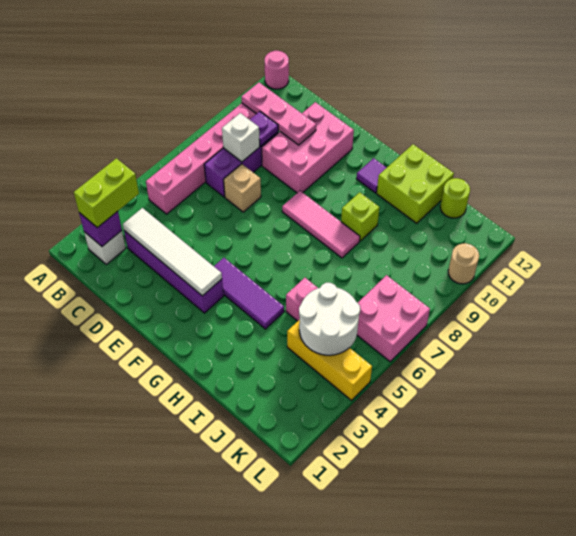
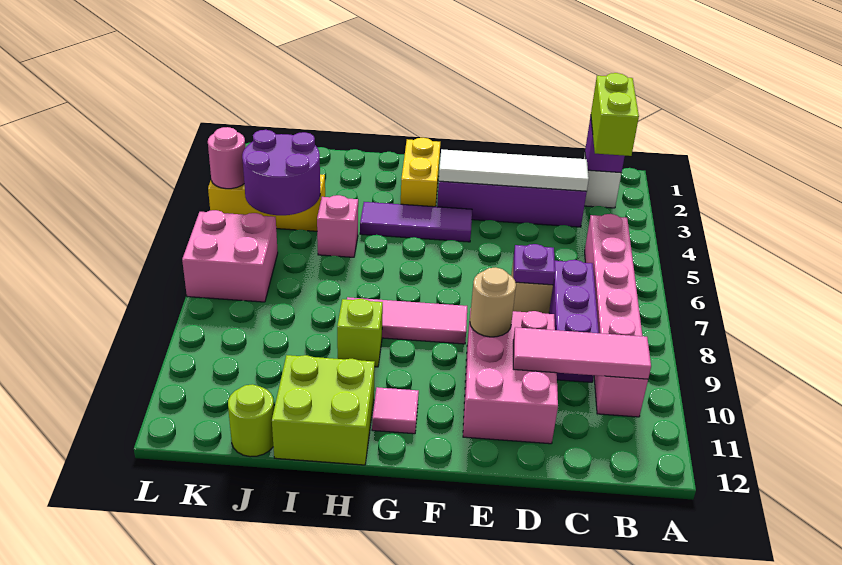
pink 1x1 round brick [265,51,289,89] -> pink 1x1 round brick moved to [208,127,245,189]
pink 1x3 plate [242,83,316,145] -> pink 1x3 tile [513,327,651,379]
white 1x1 brick [222,113,260,162] -> none
purple 1x1 plate [250,111,278,146] -> purple 1x1 plate moved to [513,244,555,285]
none -> yellow 1x2 brick [401,138,440,207]
purple 1x1 tile [357,158,387,193] -> pink 1x1 tile [372,387,419,434]
white 2x2 round brick [299,283,360,355] -> purple 2x2 round brick [242,130,320,215]
tan 1x1 round brick [448,243,479,284] -> tan 1x1 round brick moved to [470,268,516,337]

